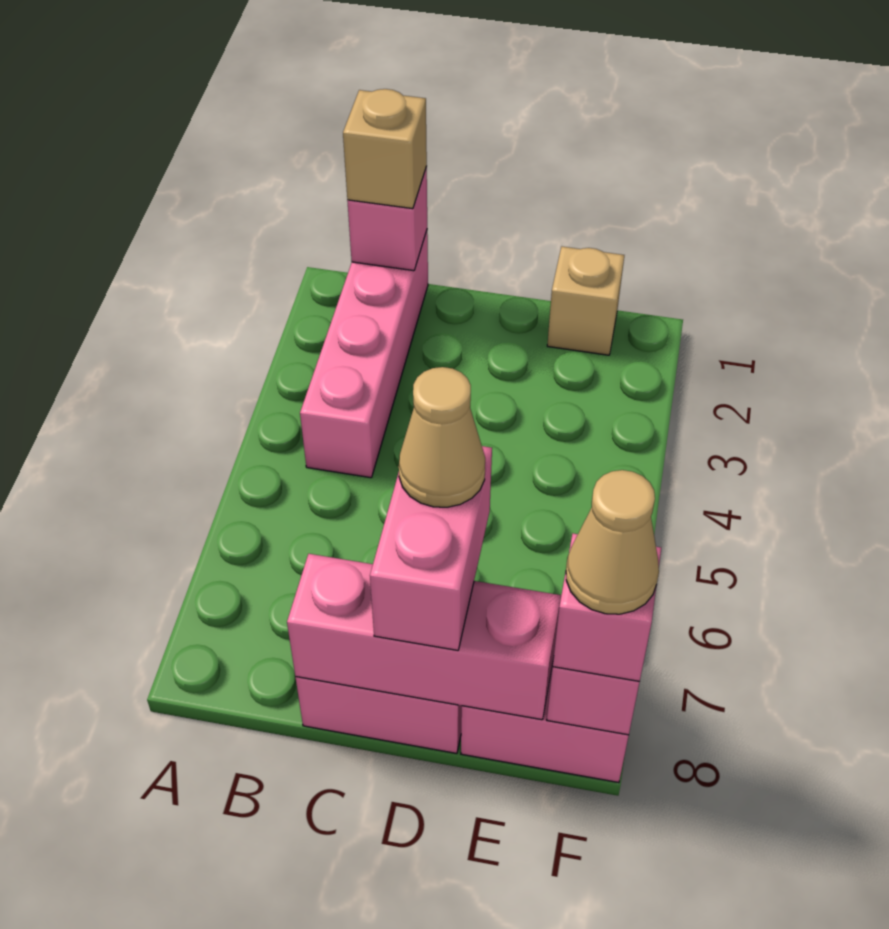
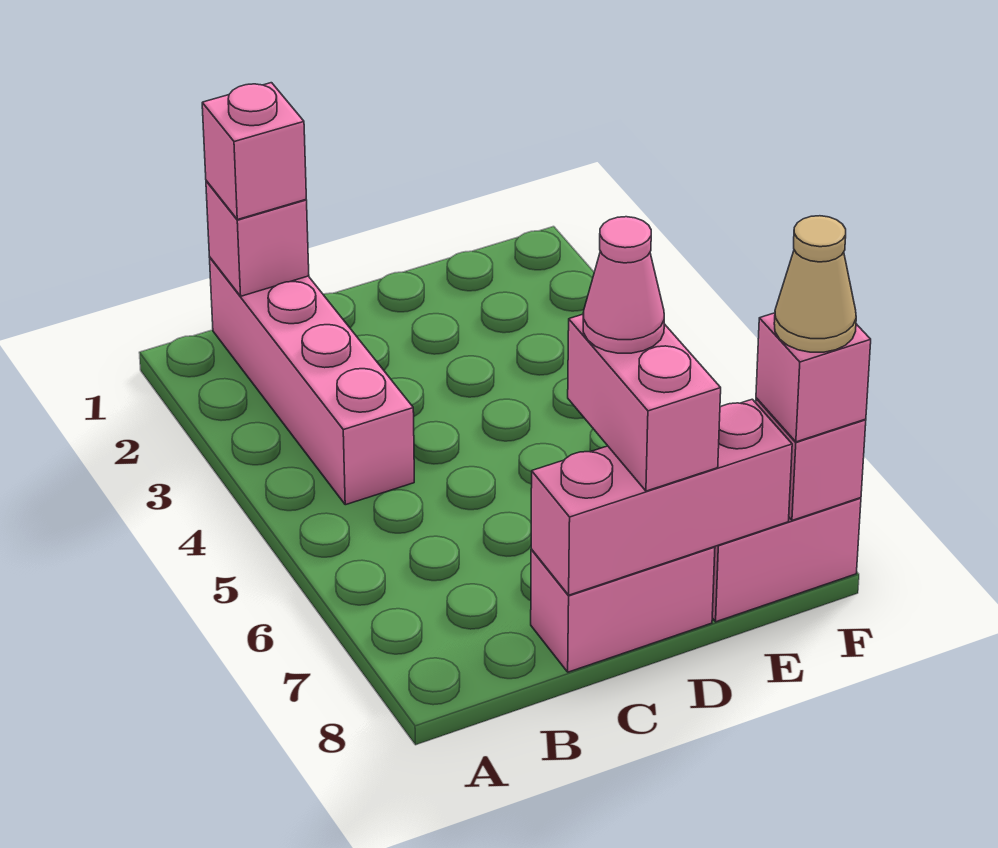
tan 1x1 brick [343,89,427,209] -> pink 1x1 brick [202,83,306,220]
tan 1x1 cone [399,367,485,507] -> pink 1x1 cone [583,217,664,353]
tan 1x1 brick [547,247,624,355] -> none

